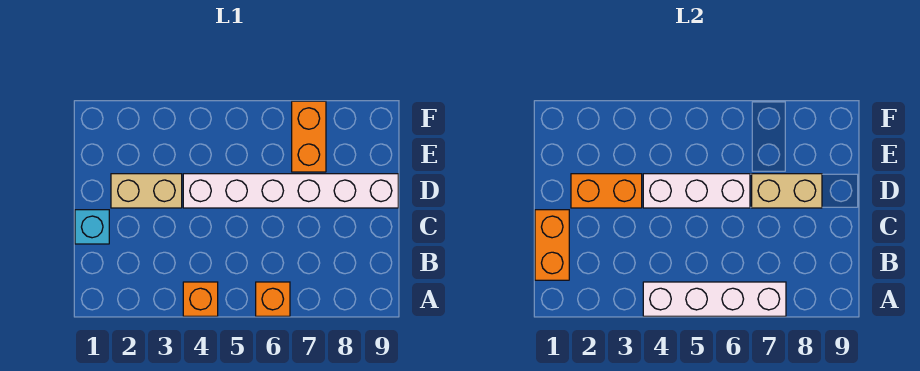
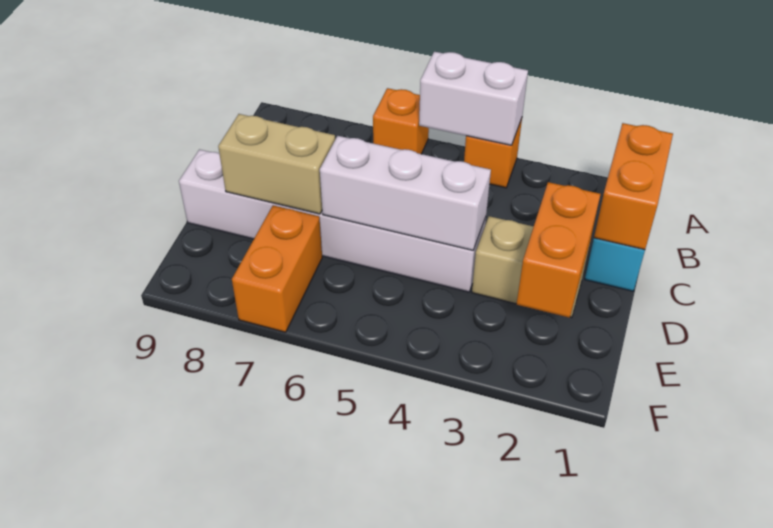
white 1x4 brick [643,282,786,316] -> white 1x2 brick [419,52,528,145]
orange 1x2 brick [571,174,642,208] -> orange 1x2 brick turned to [517,182,601,318]

